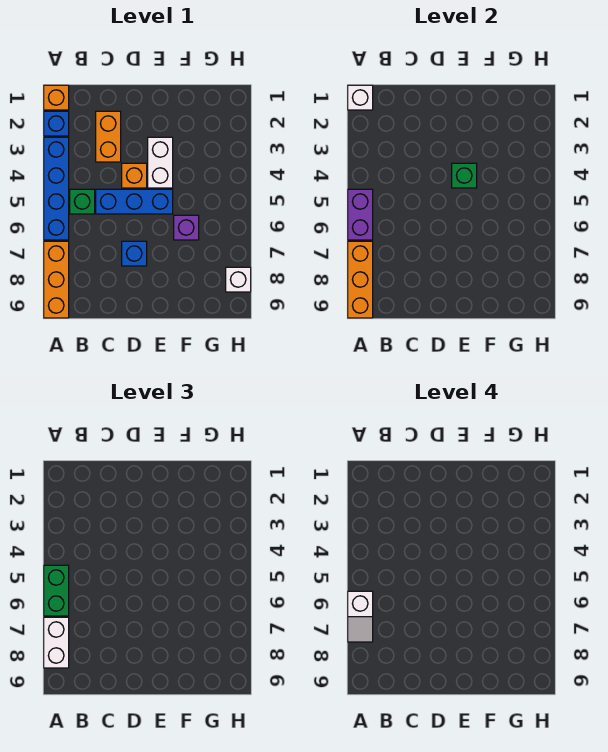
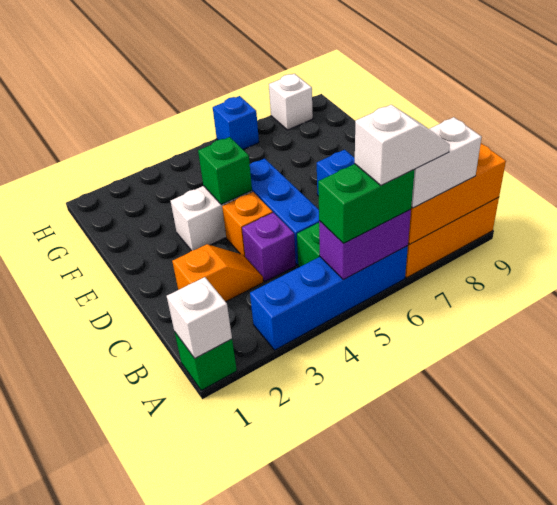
orange 1x1 brick [44,85,69,110] -> green 1x1 brick [175,333,237,390]
blue 1x1 brick [44,111,69,136] -> blue 1x1 brick moved to [213,96,259,149]
orange 1x2 brick [96,111,121,162] -> orange 1x2 slope [172,244,263,302]
purple 1x1 brick [174,215,199,240] -> purple 1x1 brick moved to [242,213,296,281]

